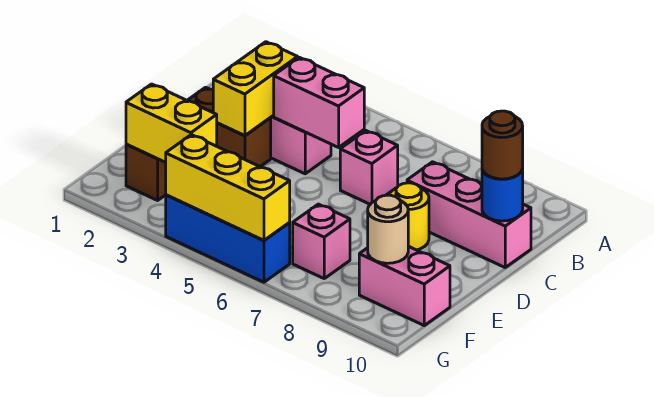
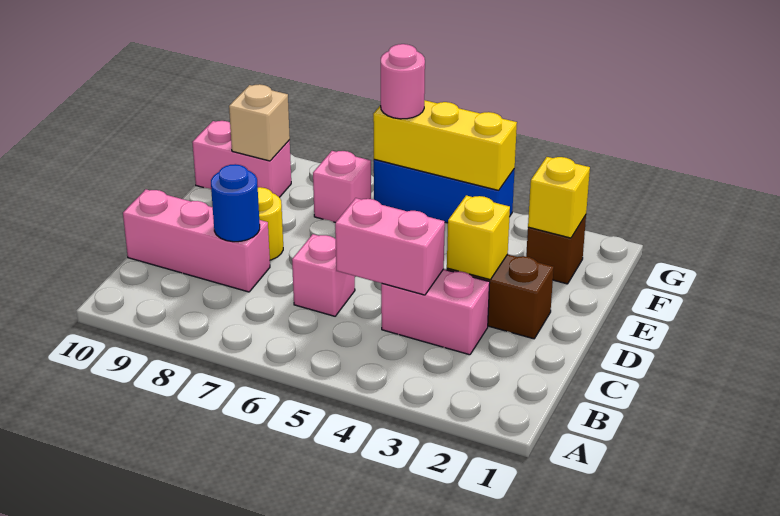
yellow 1x2 brick [213,42,298,136] -> yellow 1x1 brick [447,195,510,280]
blue 1x1 round brick [482,169,523,221] -> blue 1x1 round brick moved to [211,164,260,242]
brown 1x1 round brick [482,111,523,179] -> none
yellow 1x2 brick [126,84,217,162] -> yellow 1x1 brick [528,157,590,238]
tan 1x1 round brick [368,195,408,263] -> tan 1x1 brick [229,84,290,161]
none -> pink 1x1 round brick [381,44,425,119]

